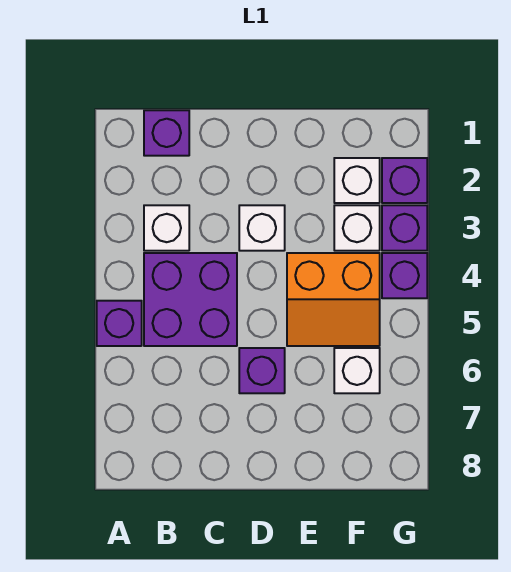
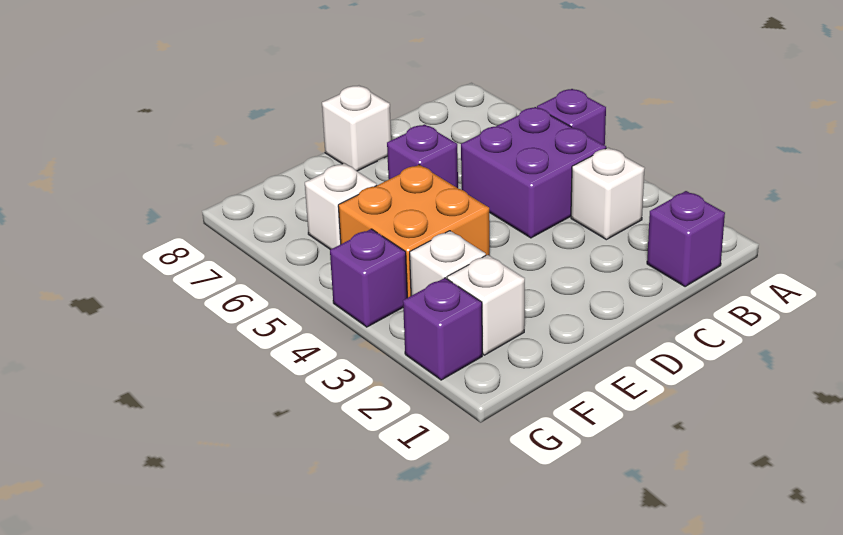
white 1x1 brick [239,205,285,251] -> white 1x1 brick moved to [322,86,391,171]
orange 2x2 slope [287,253,380,346] -> orange 2x2 brick [338,165,490,298]
purple 1x1 brick [382,205,427,251] -> none

